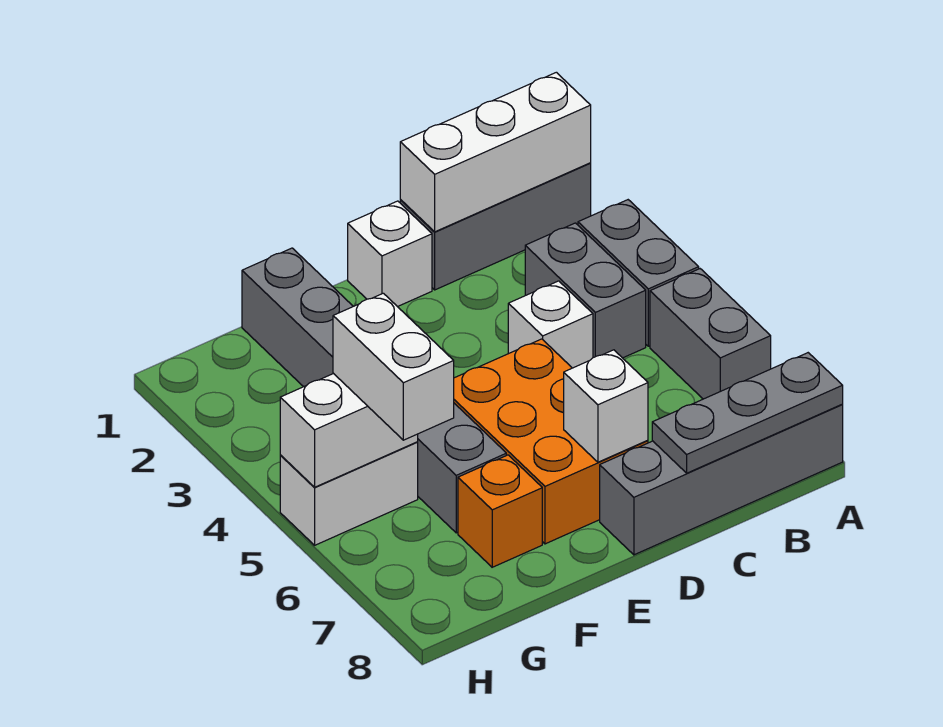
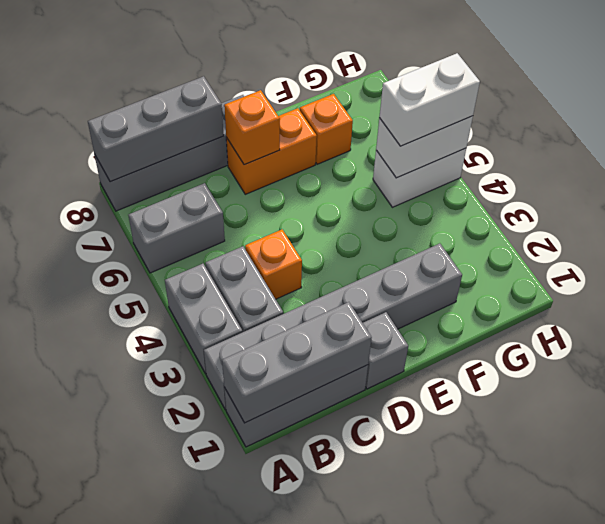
white 1x3 brick [400,72,591,232] -> grey 1x3 brick [222,302,372,423]
grey 1x2 brick [650,269,771,399] -> grey 1x2 brick turned to [129,183,225,273]
grey 1x3 plate [652,353,843,473] -> grey 1x3 brick [88,76,224,182]
white 1x1 brick [508,281,593,368] -> orange 1x1 brick [245,230,302,299]
white 1x1 brick [348,201,432,307] -> grey 1x1 brick [363,312,408,389]
orange 2x3 brick [454,339,648,544] -> orange 1x2 brick [226,108,317,194]
white 1x1 brick [564,350,648,462] -> orange 1x1 brick [224,90,280,165]
grey 1x6 brick [242,248,506,533] -> grey 1x6 brick turned to [204,243,462,410]
white 1x2 brick [333,293,454,440] -> white 1x2 brick turned to [379,53,480,146]

